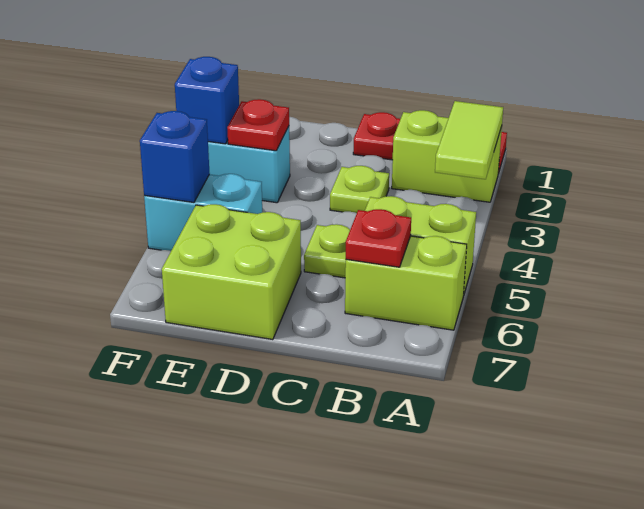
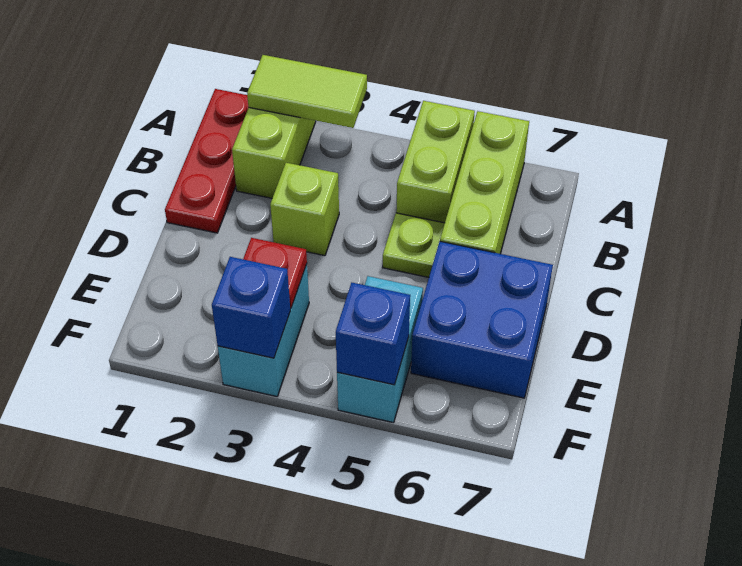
lime 1x2 brick [345,236,467,330] -> lime 1x3 brick [440,111,529,254]
red 1x1 plate [346,209,411,267] -> none
lime 1x1 plate [330,166,389,213] -> lime 1x1 brick [270,163,339,256]
lime 2x2 brick [162,204,301,340] -> blue 2x2 brick [411,242,553,398]

